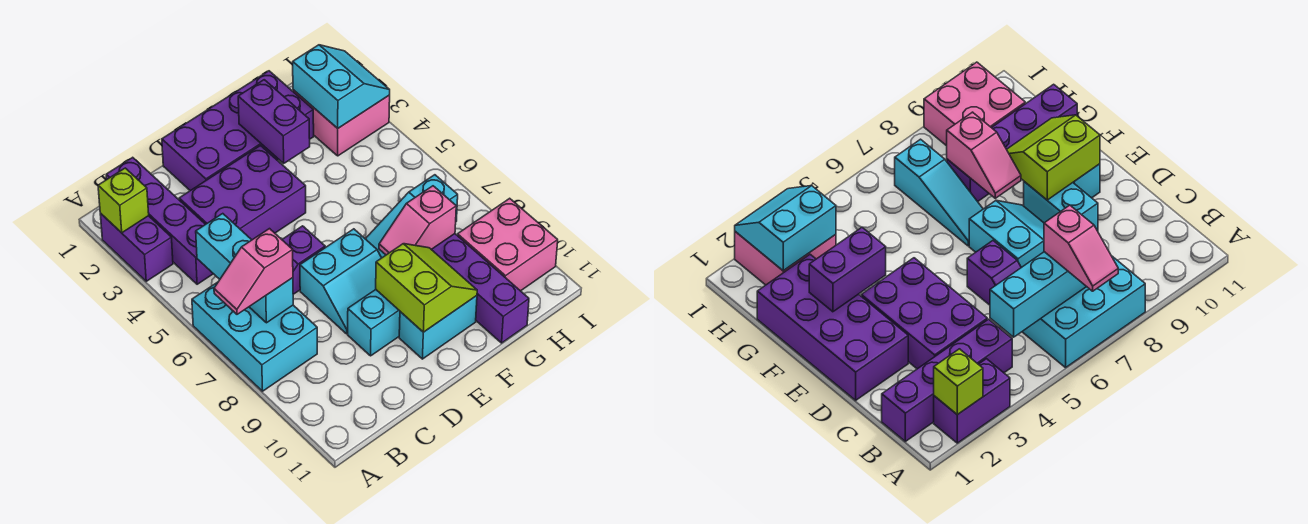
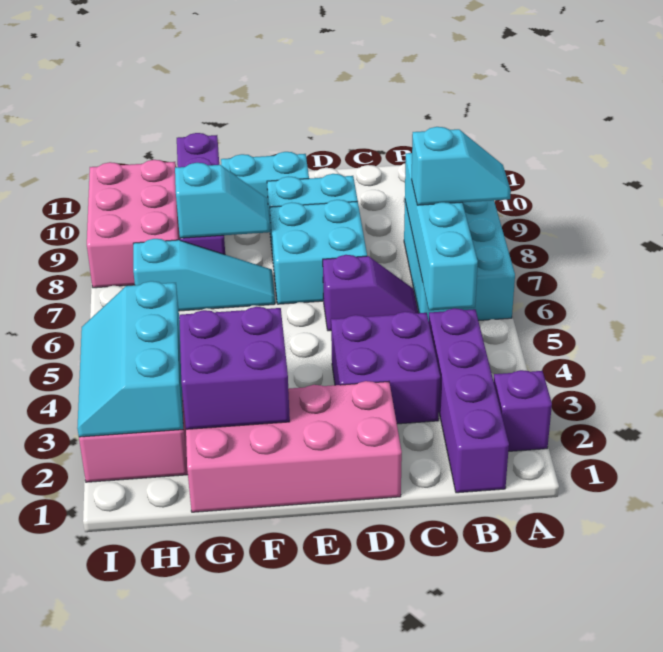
purple 1x2 brick [100,213,173,281] -> purple 1x1 brick [494,370,552,451]
lime 1x1 brick [98,168,149,233] -> none
pink 1x2 slope [214,229,293,314] -> cyan 1x2 slope [412,127,511,205]
cyan 1x3 brick [196,214,293,323] -> cyan 1x4 brick [405,153,478,310]
purple 2x3 brick [179,146,306,240] -> purple 2x2 brick [331,312,440,424]
purple 2x4 brick [162,71,314,191] -> pink 2x4 brick [186,381,402,512]
cyan 2x2 slope [300,229,381,334] -> cyan 2x2 brick [270,200,367,304]
lime 2x2 slope [376,244,477,332] -> none
purple 1x2 brick [238,80,310,163] -> purple 2x2 brick [179,307,290,429]
pink 1x2 slope [379,186,456,255] -> cyan 1x2 slope [175,163,270,238]
cyan 2x2 slope [293,45,390,128] -> cyan 2x3 slope [77,281,183,437]
pink 2x2 brick [457,198,558,291] -> pink 2x3 brick [87,160,180,288]

